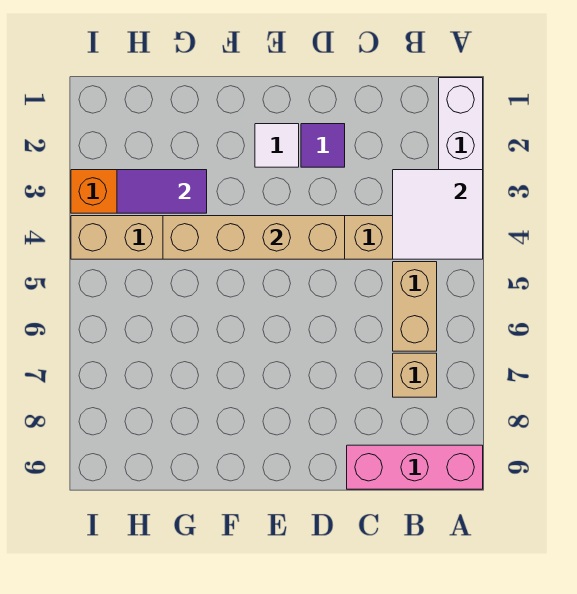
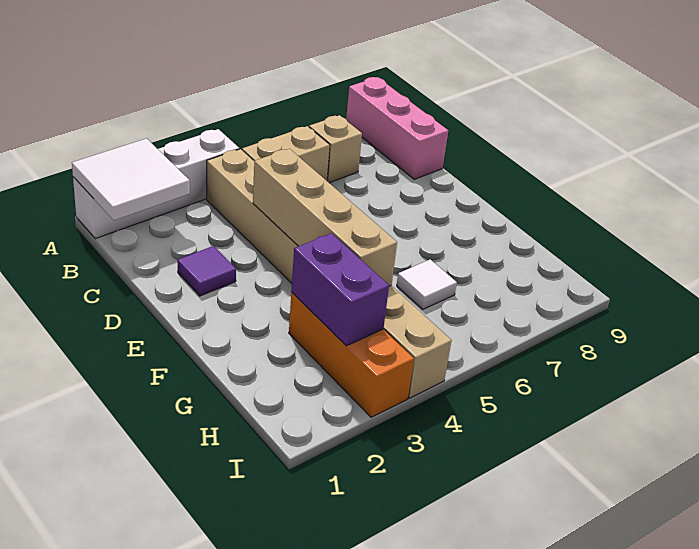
white 2x2 tile [393,170,483,259] -> white 2x2 tile moved to [72,138,190,220]
white 1x1 tile [255,124,299,167] -> white 1x1 tile moved to [397,259,457,309]
purple 1x2 tile [117,170,207,213] -> purple 1x2 brick [291,233,389,346]

